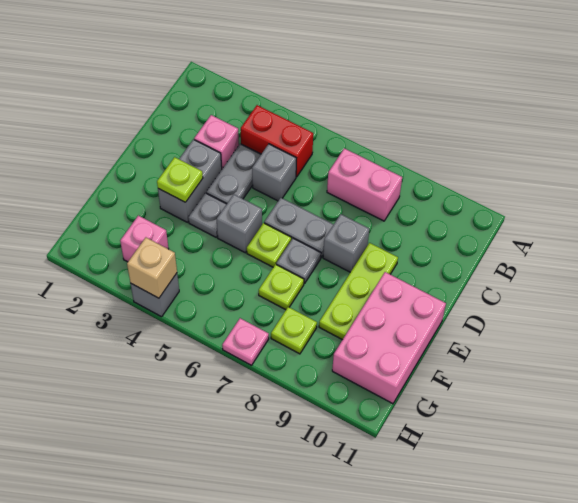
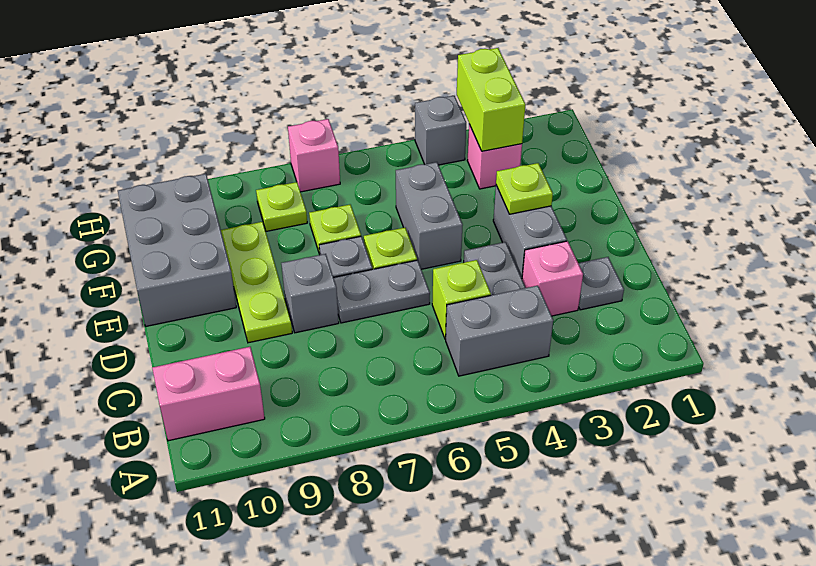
red 1x2 brick [241,105,313,177] -> grey 1x2 brick [446,286,553,376]
pink 1x2 brick [327,148,402,221] -> pink 1x2 brick moved to [152,347,265,441]
grey 1x1 brick [252,144,296,201] -> lime 1x1 brick [432,260,491,339]
grey 1x1 plate [188,193,226,237] -> grey 1x1 plate moved to [578,257,624,310]
grey 1x1 brick [217,194,262,253] -> grey 1x2 brick [396,162,463,269]
pink 2x3 brick [332,272,446,404] -> grey 2x3 brick [118,174,236,326]
none -> lime 1x2 brick [457,48,525,151]
tan 1x1 brick [127,238,177,298] -> none
pink 1x1 plate [222,318,269,365] -> pink 1x1 brick [288,119,340,192]

